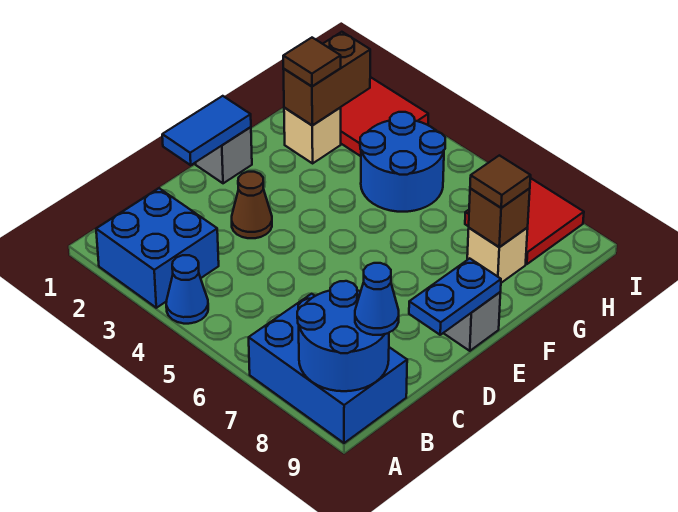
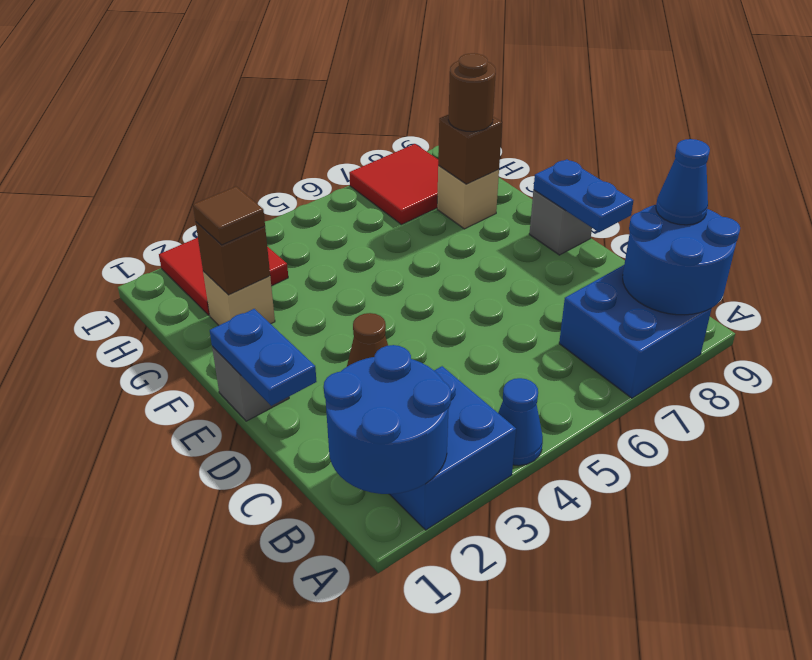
blue 2x3 brick [249,294,407,443] -> blue 2x2 brick [559,265,711,398]
blue 1x2 tile [162,96,251,165] -> blue 1x2 plate [210,309,317,406]
brown 1x2 brick [283,32,370,125] -> brown 1x1 brick [196,222,270,295]
blue 2x2 round brick [360,112,445,212] -> blue 2x2 round brick moved to [324,345,451,494]
brown 1x1 tile [470,155,531,208] -> brown 1x1 round brick [448,53,496,132]

